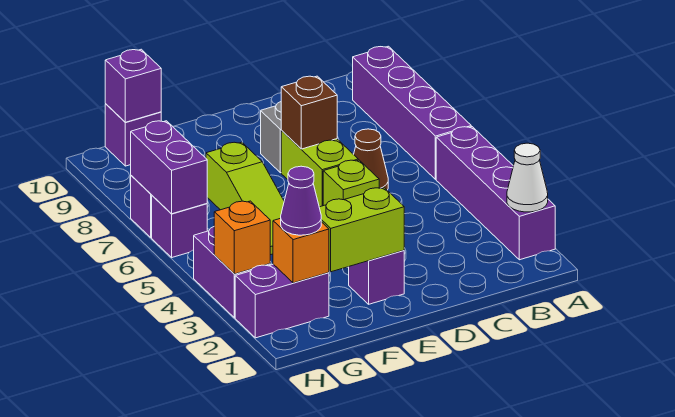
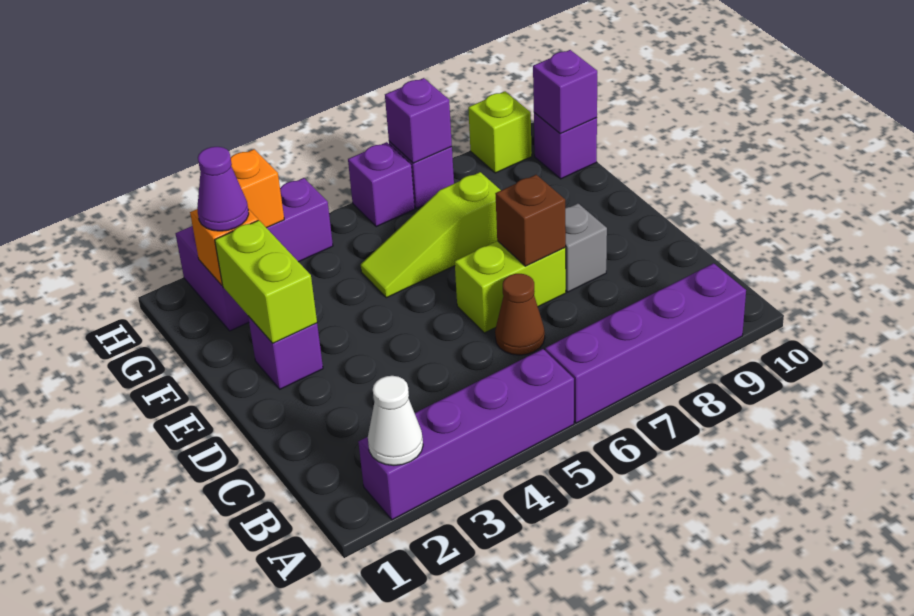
lime 1x1 brick [323,160,379,206] -> lime 1x1 brick moved to [468,91,532,173]
purple 1x2 brick [131,121,207,214] -> purple 1x1 brick [385,78,452,163]

